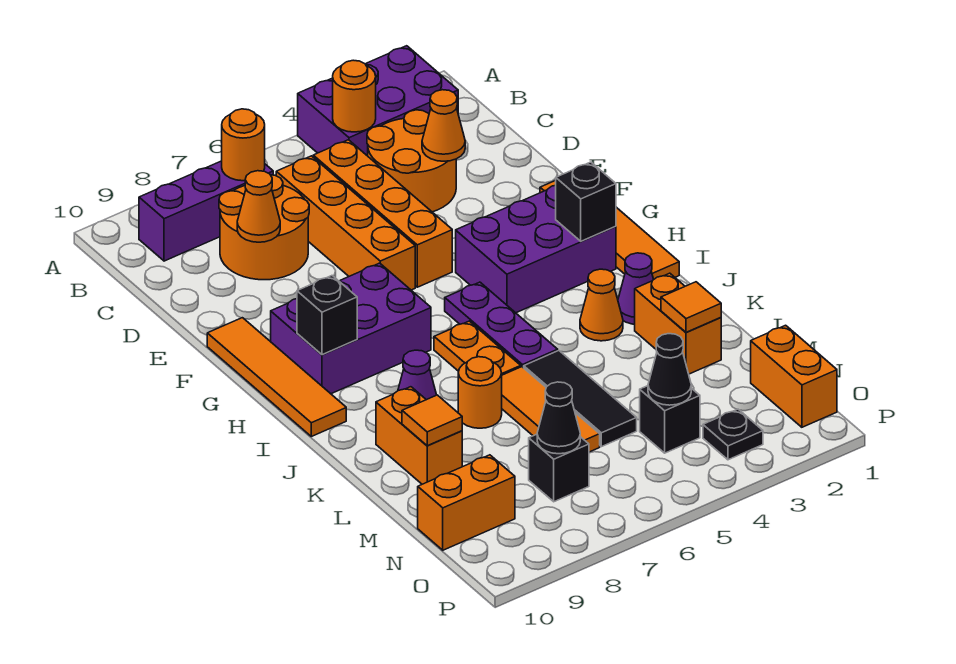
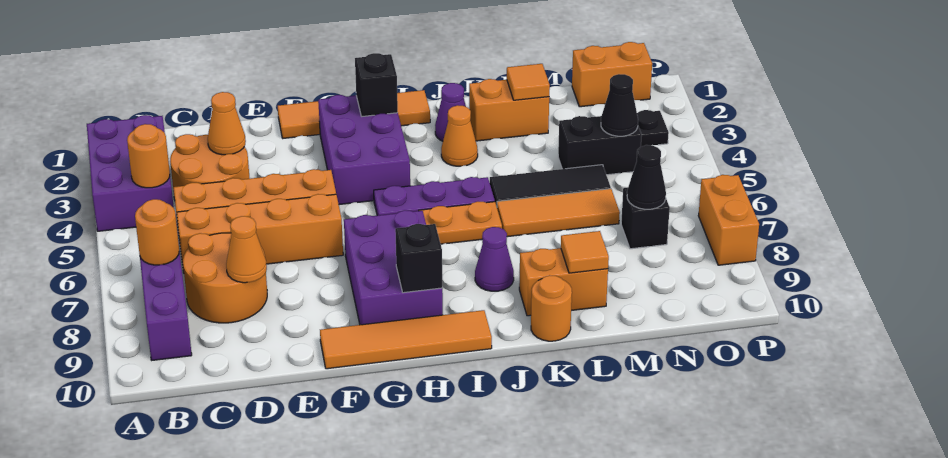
orange 1x1 round brick [458,357,502,428] -> orange 1x1 round brick moved to [531,275,572,341]
black 1x1 brick [640,386,700,453] -> black 1x2 brick [558,116,642,175]
orange 1x2 brick [418,455,515,550] -> orange 1x2 brick moved to [698,175,759,265]

